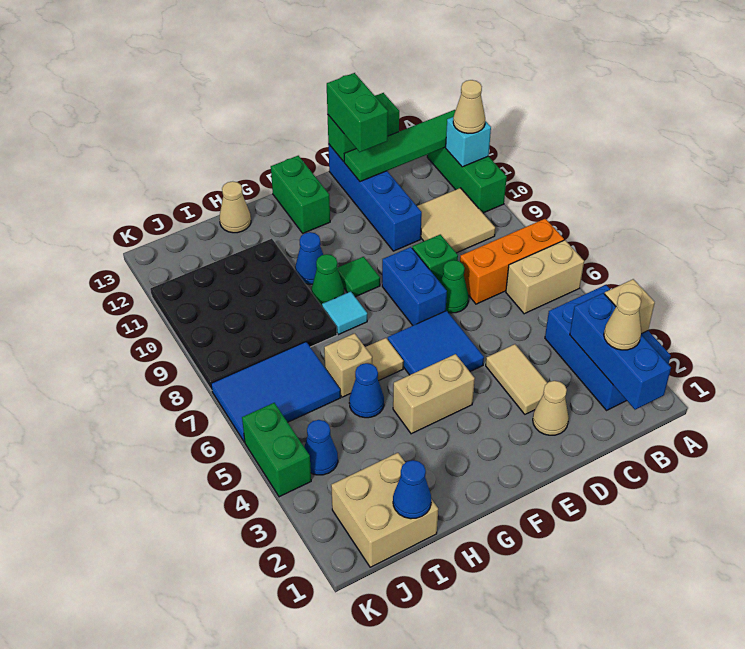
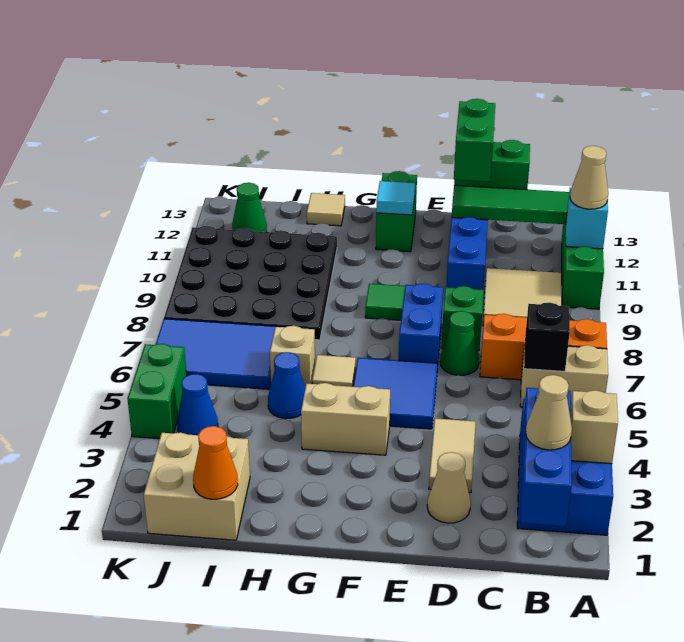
none -> black 1x1 brick [524,303,570,371]
cyan 1x1 tile [322,291,367,335] -> cyan 1x1 tile moved to [376,181,415,215]
green 1x1 cone [312,254,344,306] -> green 1x1 cone moved to [232,183,267,232]
blue 1x1 cone [295,232,323,285] -> none
tan 1x1 cone [220,181,251,233] -> tan 1x1 tile [307,193,345,226]
blue 1x1 cone [393,460,431,519] -> orange 1x1 cone [193,426,238,499]

